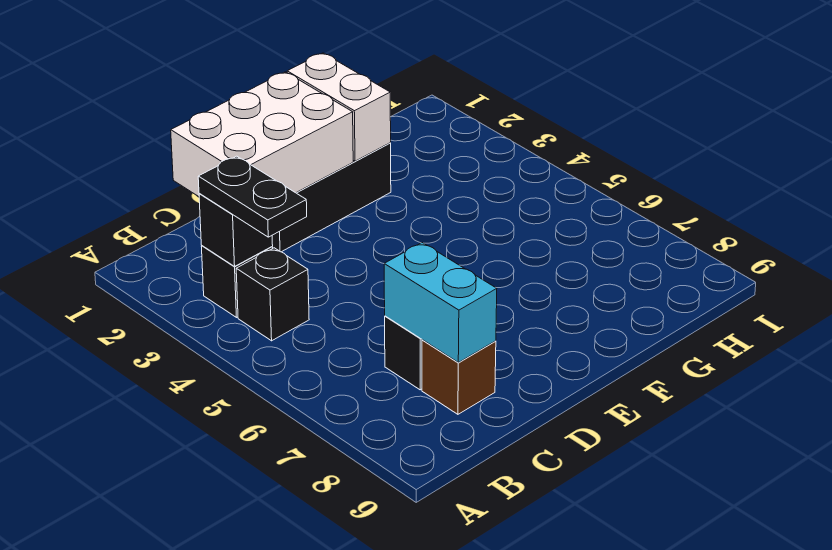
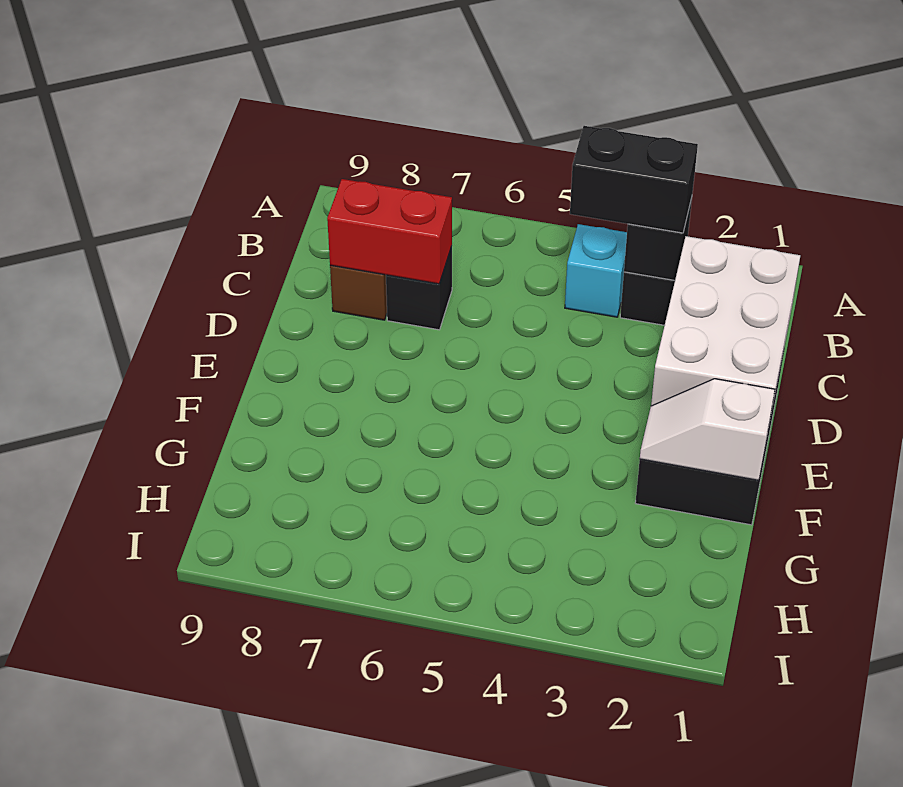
black 1x2 plate [198,156,307,237] -> black 1x2 brick [570,126,698,233]
black 1x1 brick [236,248,309,341] -> cyan 1x1 brick [565,224,627,317]
cyan 1x2 brick [384,243,497,363] -> red 1x2 brick [327,179,452,284]
white 1x2 brick [287,53,391,161] -> white 1x2 slope [640,379,775,480]

